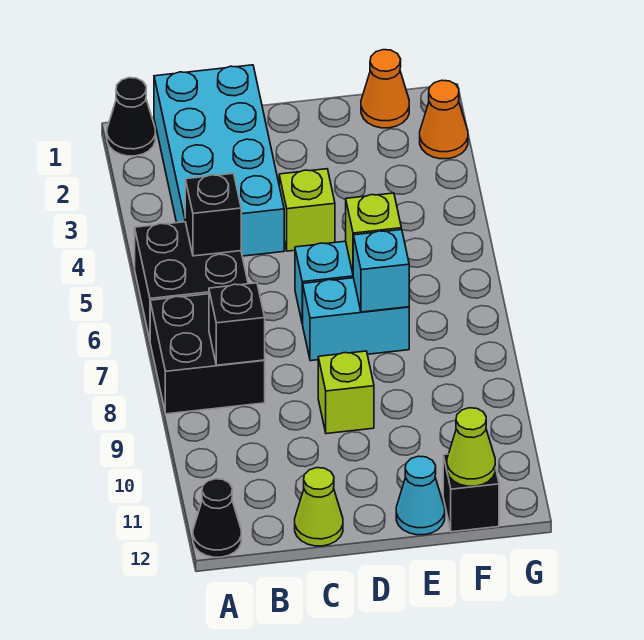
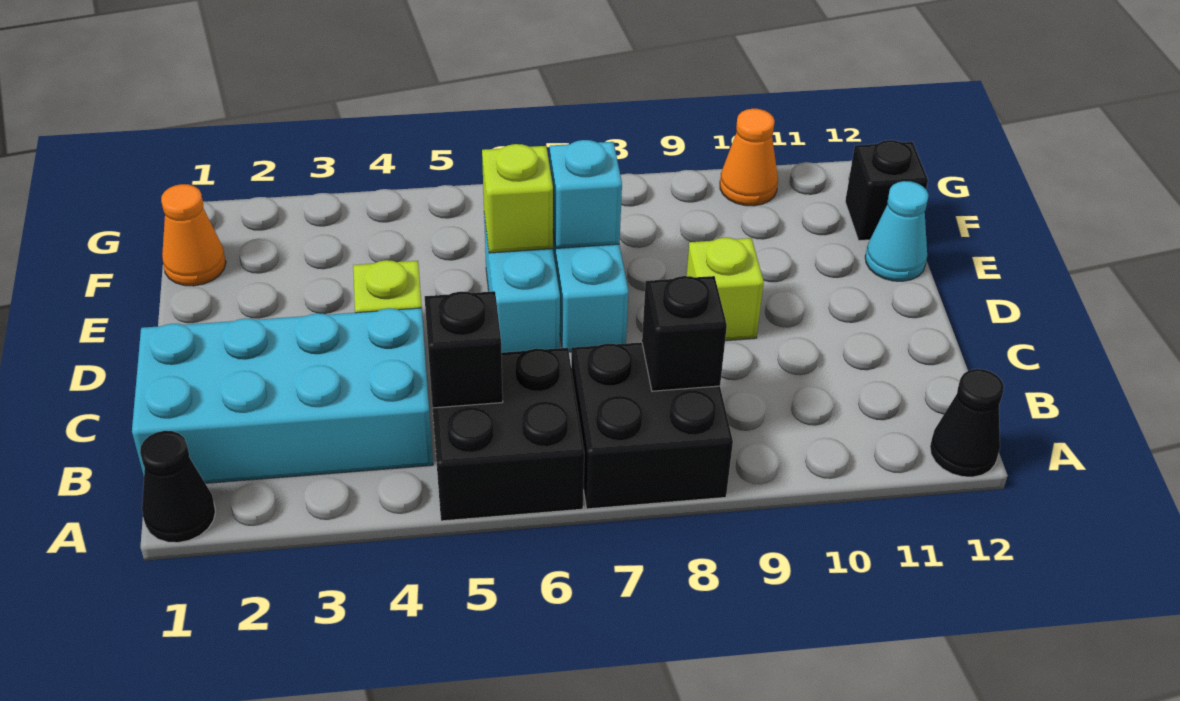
lime 1x1 cone [295,468,343,546] -> none
lime 1x1 cone [447,408,495,486] -> none
orange 1x1 cone [420,80,468,159] -> orange 1x1 cone moved to [720,109,778,206]

